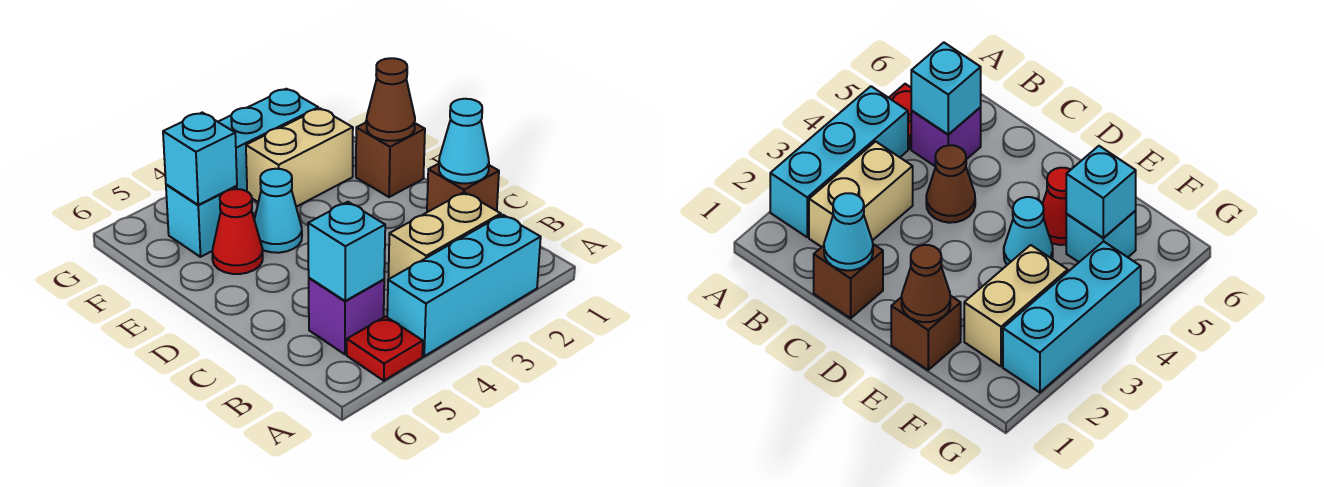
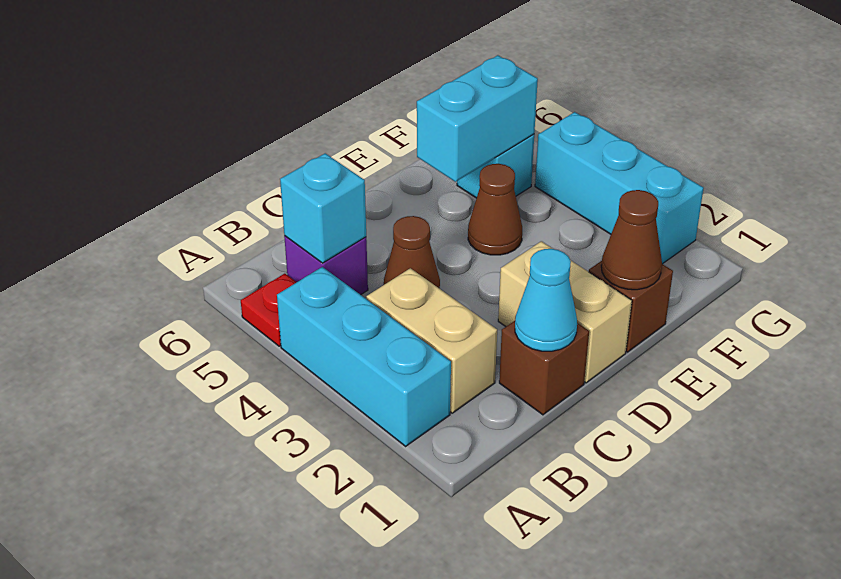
cyan 1x1 cone [254,169,302,253] -> brown 1x1 cone [468,164,522,255]
red 1x1 cone [212,189,263,274] -> none
tan 1x2 brick [246,108,353,207] -> tan 1x2 brick moved to [498,241,632,383]
cyan 1x1 brick [163,112,237,205] -> cyan 1x2 brick [417,55,538,182]

